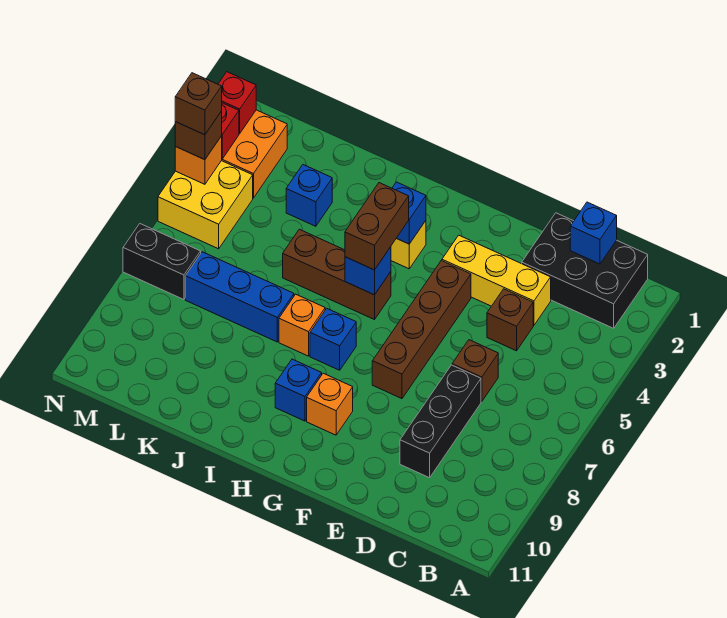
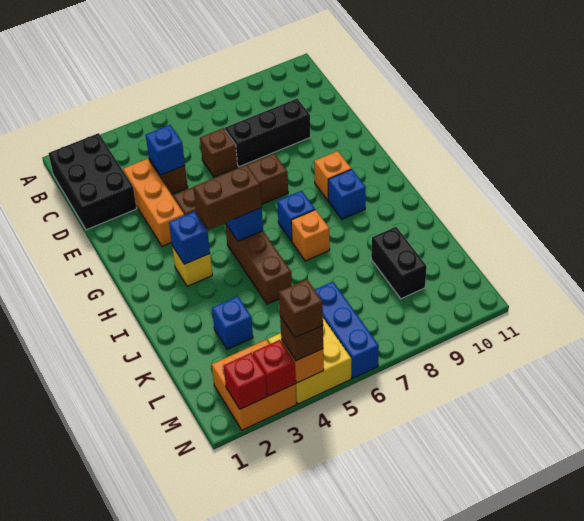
blue 1x1 brick [570,202,617,264] -> blue 1x1 brick moved to [146,125,185,175]
yellow 1x3 brick [442,235,551,325] -> orange 1x3 brick [123,159,184,247]
blue 1x3 brick [185,252,294,342] -> blue 1x3 brick moved to [315,282,379,378]
black 1x2 brick [123,224,201,300] -> black 1x2 brick moved to [371,227,427,299]

